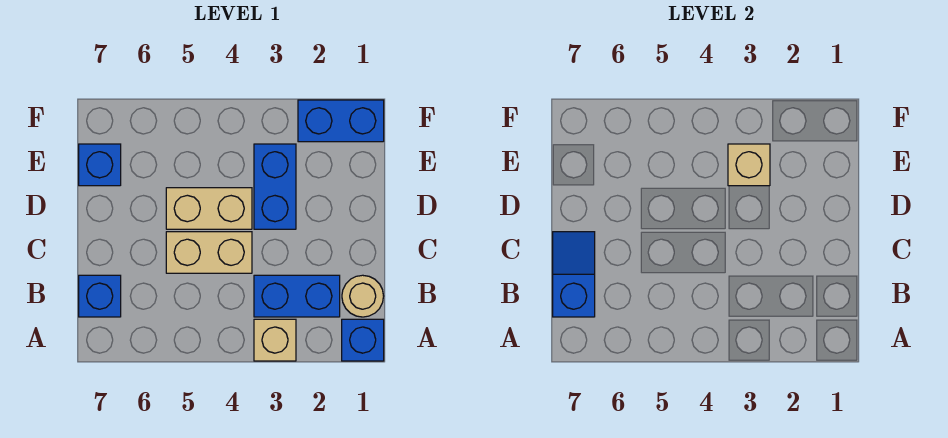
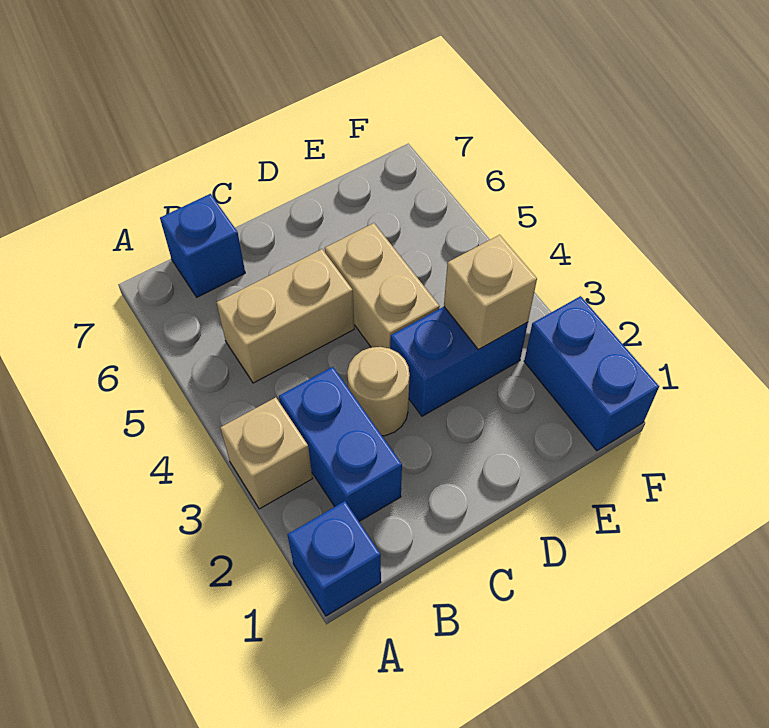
tan 1x1 round brick [342,275,384,317] -> tan 1x1 round brick moved to [347,347,410,436]
blue 1x2 slope [553,232,595,317] -> none
tan 1x2 brick [166,232,252,273] -> tan 1x2 brick turned to [217,249,354,383]
blue 1x1 brick [79,144,121,186] -> none

